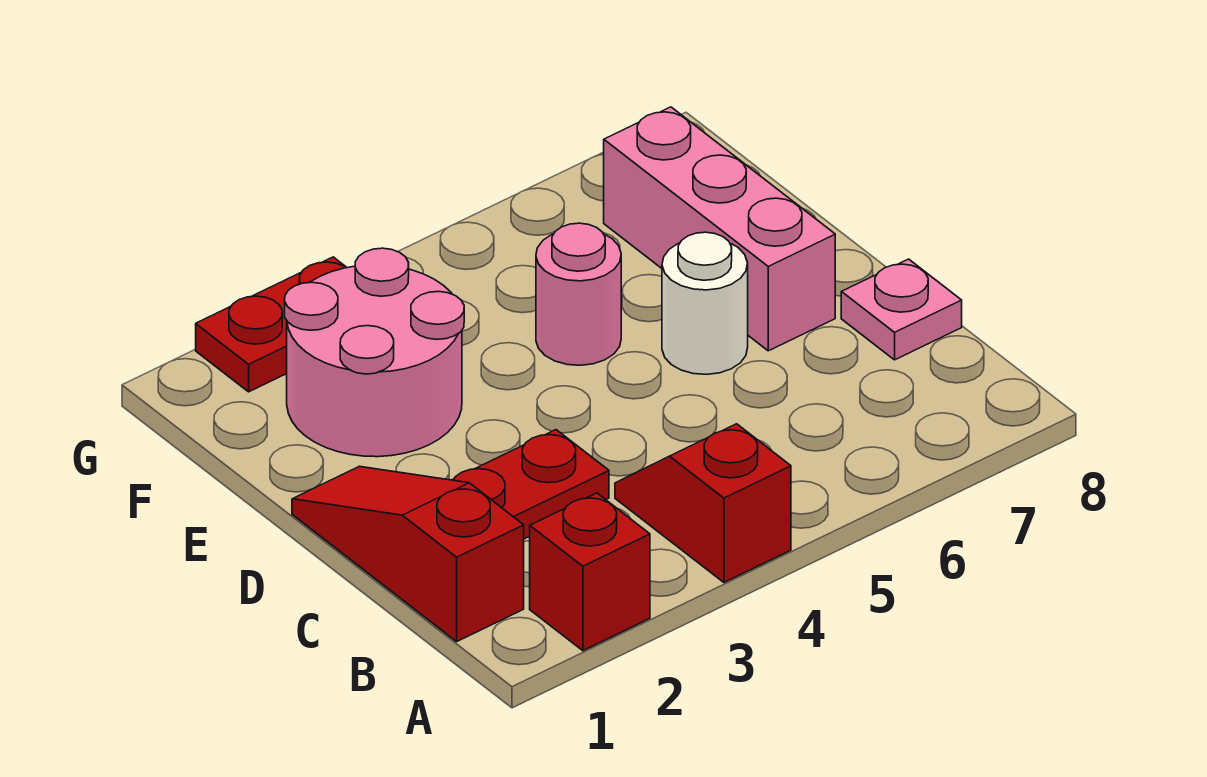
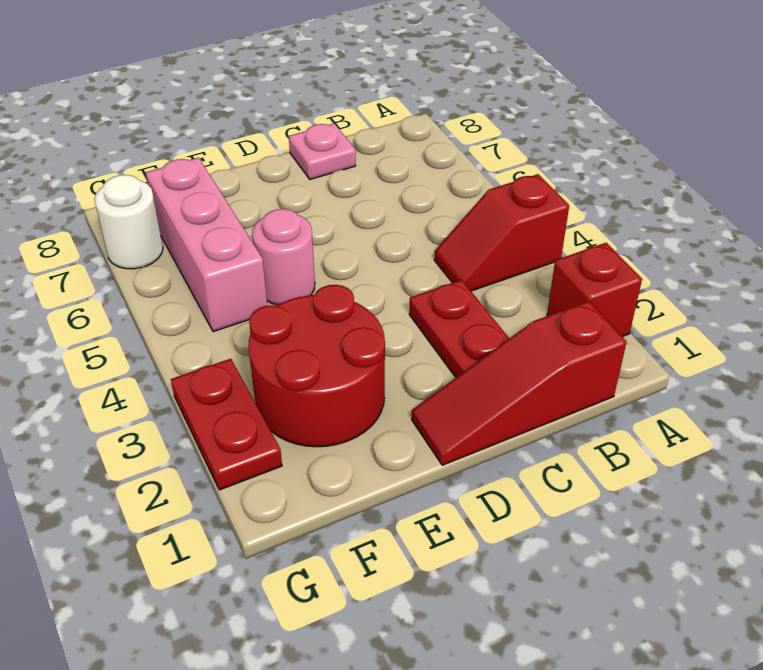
white 1x1 round brick [662,232,748,374] -> white 1x1 round brick moved to [94,175,163,269]
pink 1x3 brick [604,107,835,351] -> pink 1x3 brick turned to [146,158,267,332]
pink 2x2 round brick [285,248,464,457] -> red 2x2 round brick [249,285,385,447]

